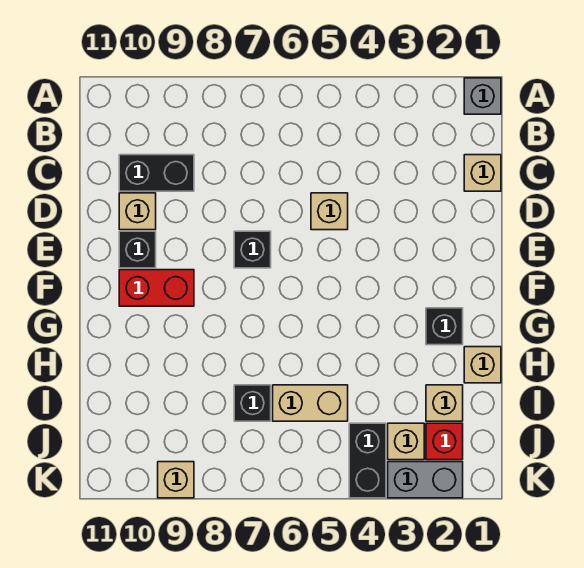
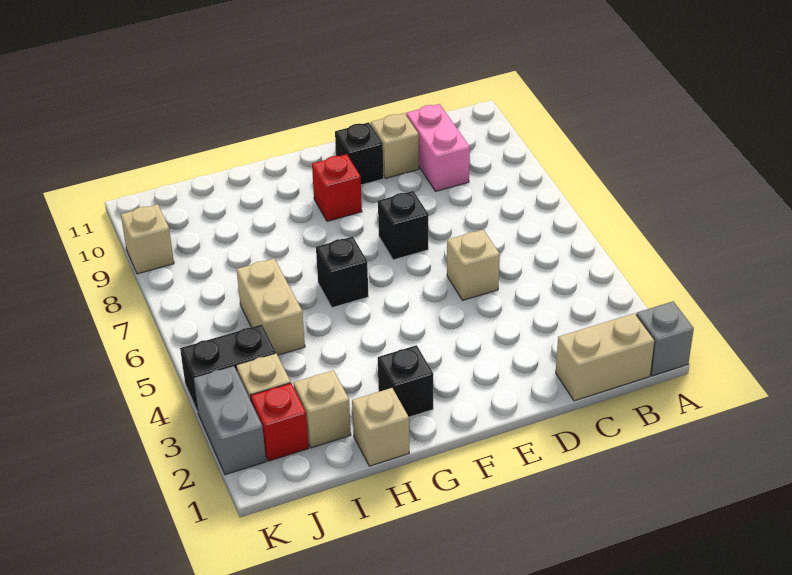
tan 1x1 brick [464,155,501,191] -> tan 1x2 brick [556,313,655,401]
black 1x2 brick [119,155,194,191] -> pink 1x2 brick [406,104,470,191]
red 1x2 brick [119,270,194,306] -> red 1x1 brick [312,154,362,221]
black 1x1 brick [234,385,271,421] -> black 1x1 brick moved to [316,237,368,308]

